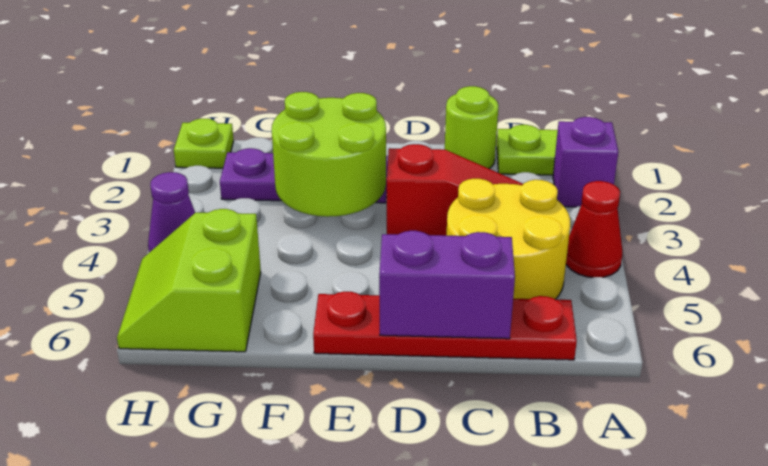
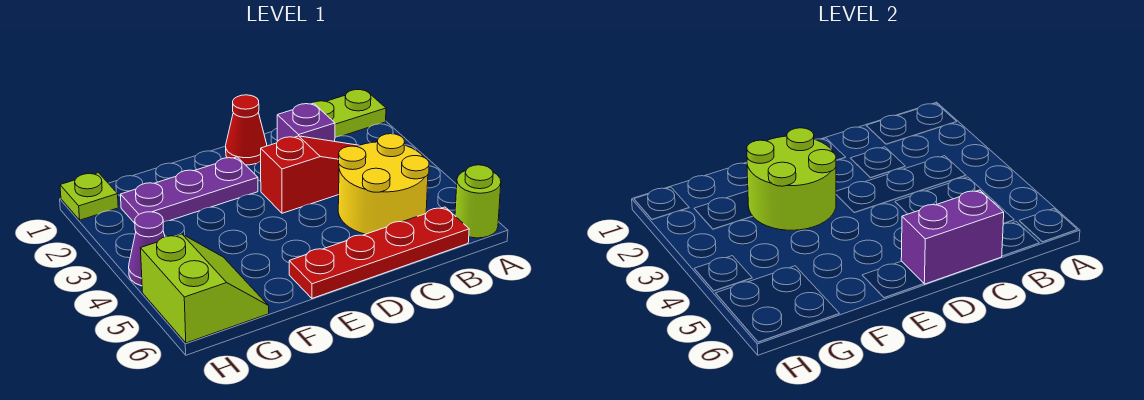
purple 1x1 brick [553,117,618,207] -> purple 1x1 brick moved to [277,103,335,142]
red 1x1 cone [566,181,622,277] -> red 1x1 cone moved to [226,95,267,165]
lime 1x1 round brick [445,86,499,169] -> lime 1x1 round brick moved to [455,165,501,238]
lime 2x2 slope [117,209,261,352] -> lime 2x2 slope turned to [141,234,269,343]

